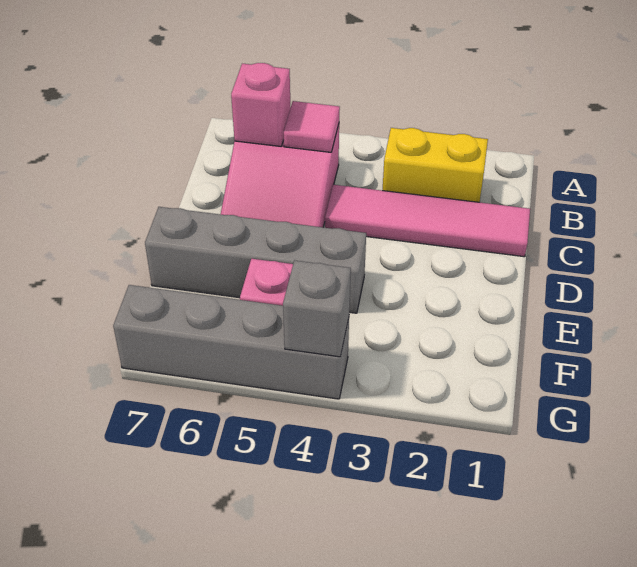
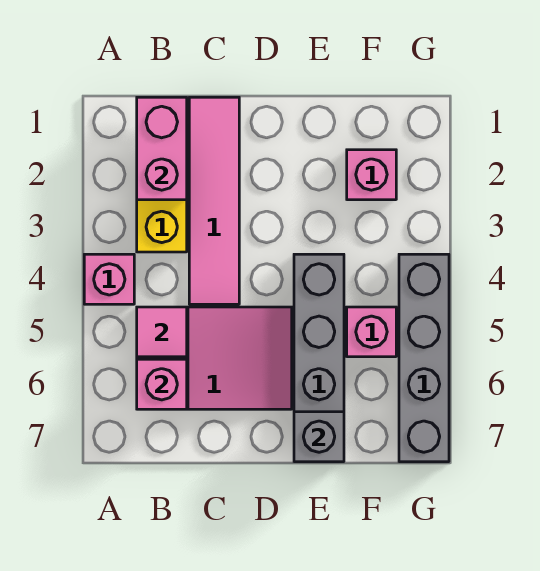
none -> pink 1x1 brick [84,254,134,304]
none -> pink 1x2 brick [137,97,187,200]
none -> pink 1x1 brick [347,150,396,200]
grey 1x1 brick [283,260,351,357] -> grey 1x1 brick moved to [294,412,344,462]

